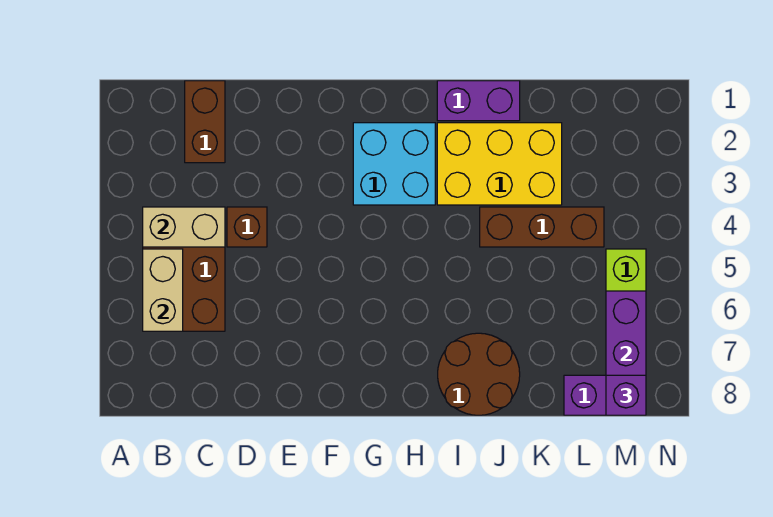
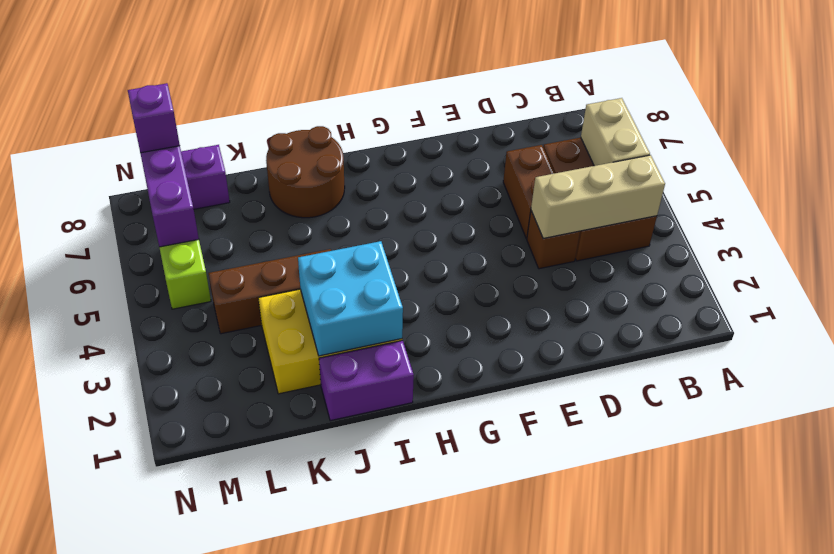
tan 1x2 brick [143,207,225,247] -> tan 1x3 brick [531,155,665,238]
brown 1x2 brick [185,81,225,163] -> brown 1x2 brick moved to [503,145,555,238]
cyan 2x2 brick [353,123,435,205] -> cyan 2x2 brick moved to [298,241,403,356]

